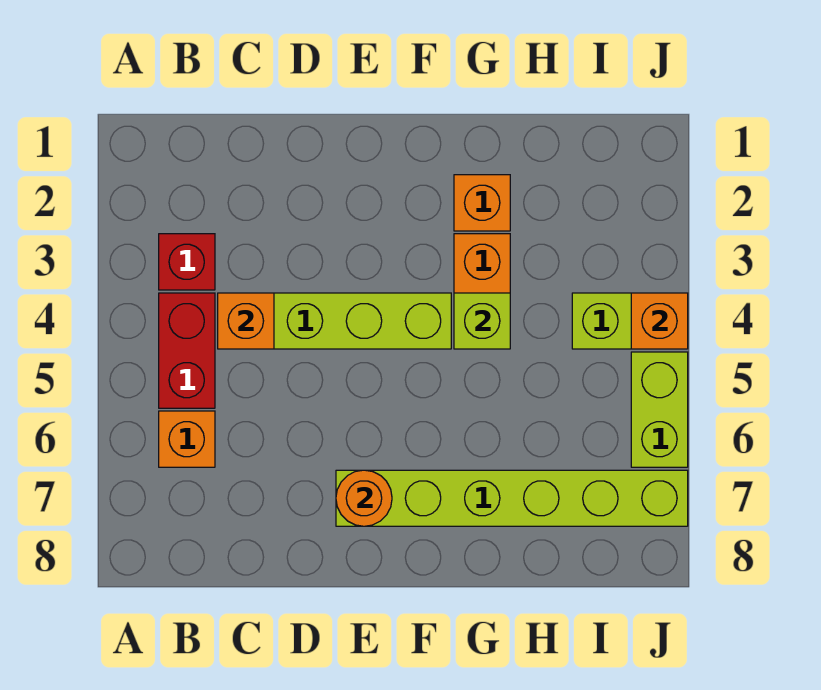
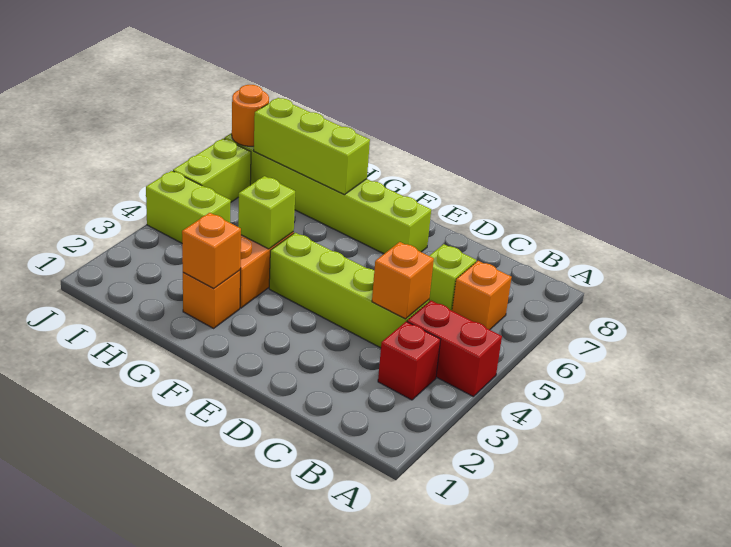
red 1x2 brick [159,293,215,408] -> red 1x2 brick turned to [407,301,502,397]
none -> lime 1x1 brick [429,244,476,311]
orange 1x1 round brick [336,470,392,526] -> orange 1x1 round brick moved to [232,85,269,146]
none -> lime 1x3 brick [254,98,370,195]
orange 1x1 brick [631,293,688,349] -> orange 1x1 brick moved to [182,213,241,289]

